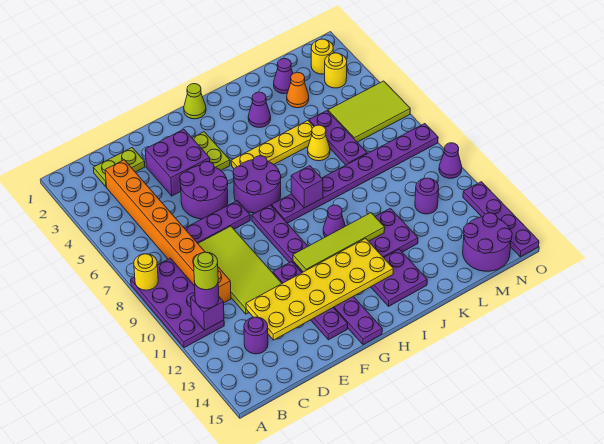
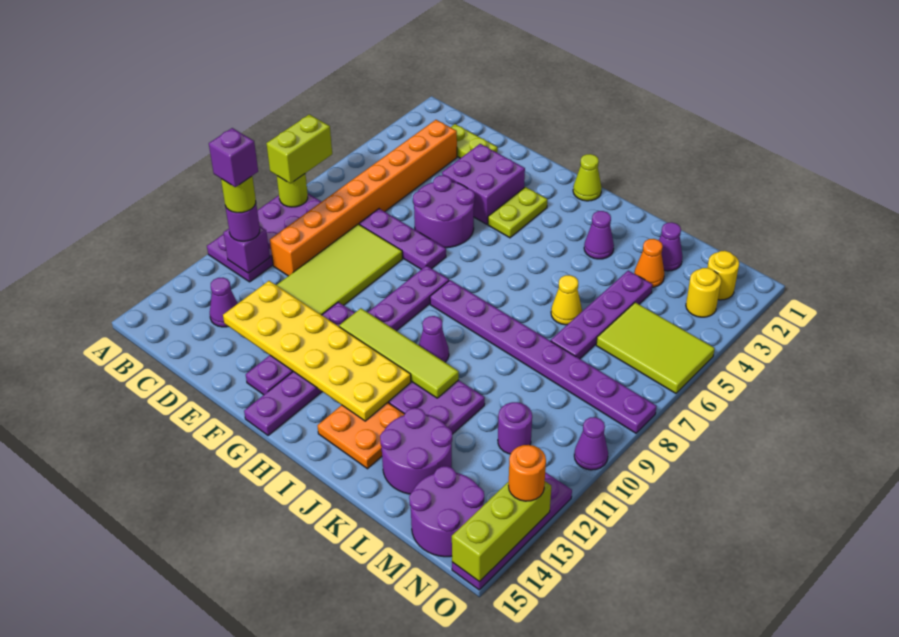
none -> lime 1x2 brick [266,114,332,183]
yellow 1x1 round brick [134,254,158,290] -> lime 1x1 round brick [277,174,308,207]
purple 1x1 round brick [244,317,268,354] -> purple 1x1 cone [210,278,238,327]
purple 2x2 round brick [233,156,281,213] -> purple 2x2 round brick moved to [380,408,452,494]
yellow 1x4 plate [231,121,314,169] -> none
purple 1x1 brick [291,166,323,208] -> purple 1x1 brick moved to [209,128,258,187]
purple 2x2 plate [371,249,427,306] -> orange 2x2 plate [318,403,404,469]
purple 1x3 plate [309,111,367,165] -> purple 1x4 plate [551,271,653,359]
none -> lime 1x3 brick [452,482,551,582]
none -> orange 1x1 round brick [509,445,546,501]

